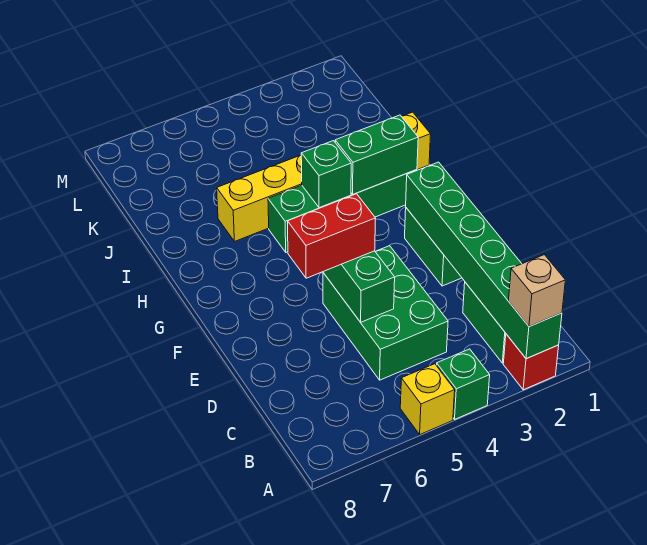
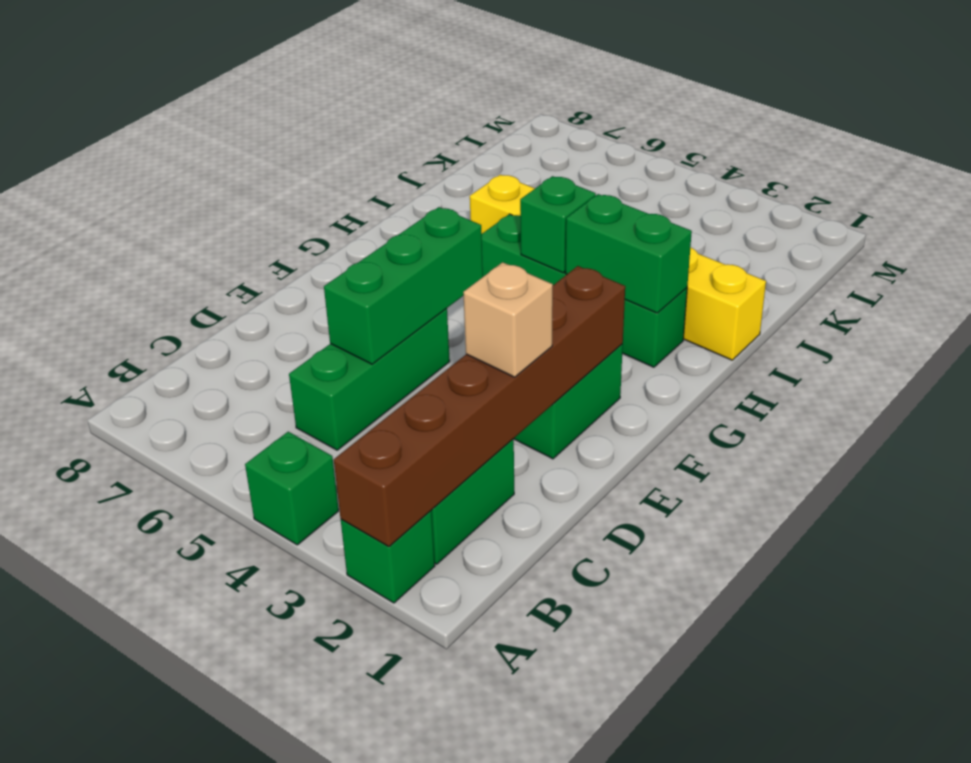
red 1x1 brick [503,334,559,390] -> green 1x1 brick [341,511,435,603]
green 1x6 brick [406,162,562,359] -> brown 1x6 brick [334,266,625,547]
tan 1x1 brick [509,255,565,327] -> tan 1x1 brick moved to [463,262,553,377]
yellow 1x1 brick [400,364,455,434] -> none
green 2x3 brick [323,246,448,380] -> green 1x3 brick [289,308,450,450]
red 1x2 brick [288,194,376,278] -> none

